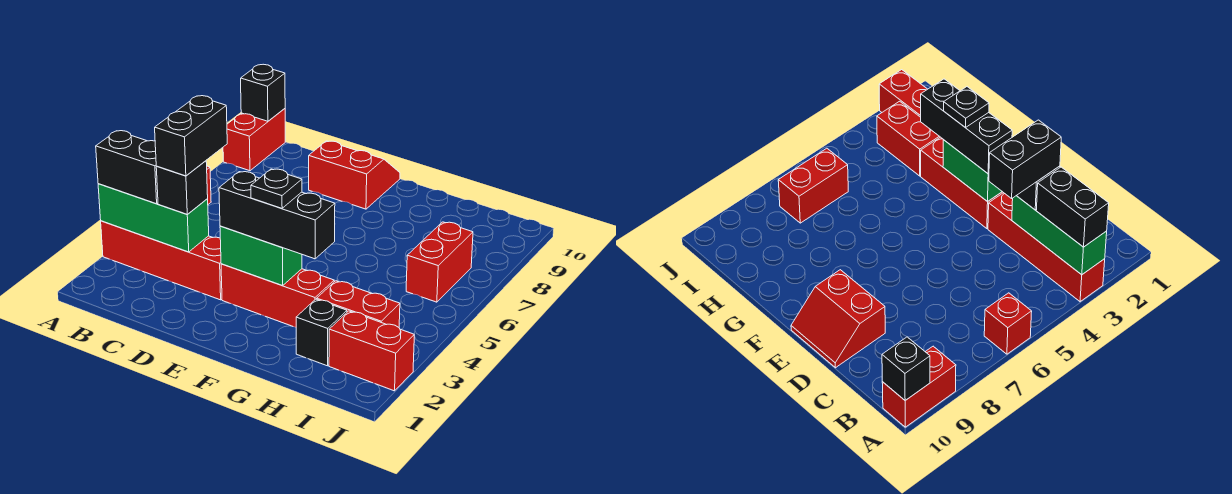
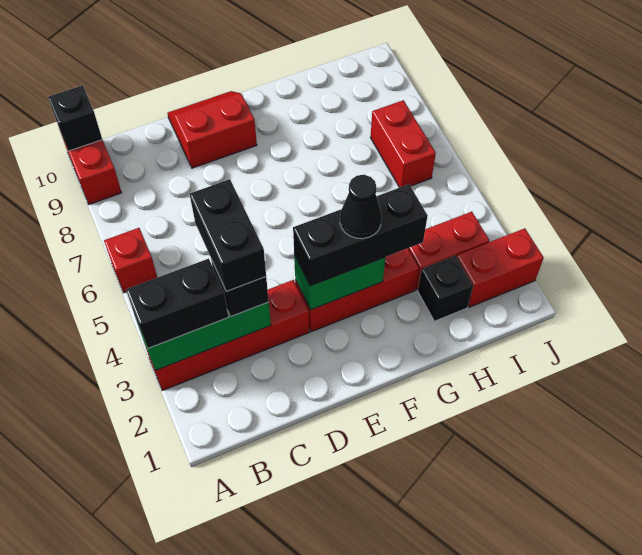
black 1x1 plate [251,169,302,208] -> black 1x1 cone [340,175,382,239]

